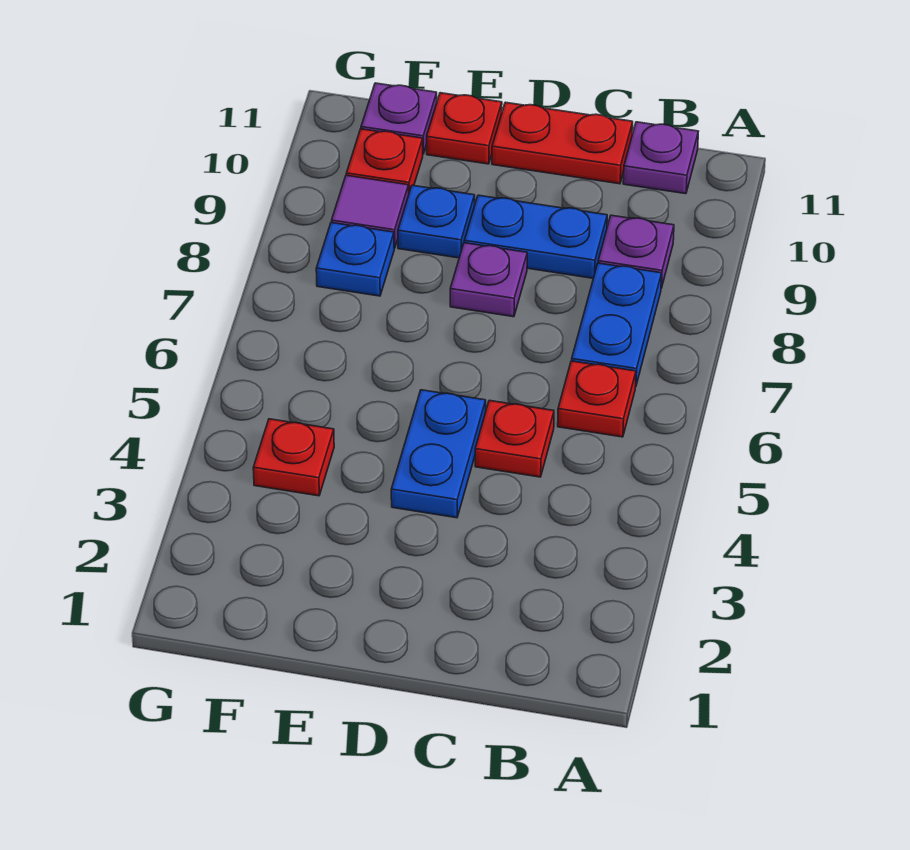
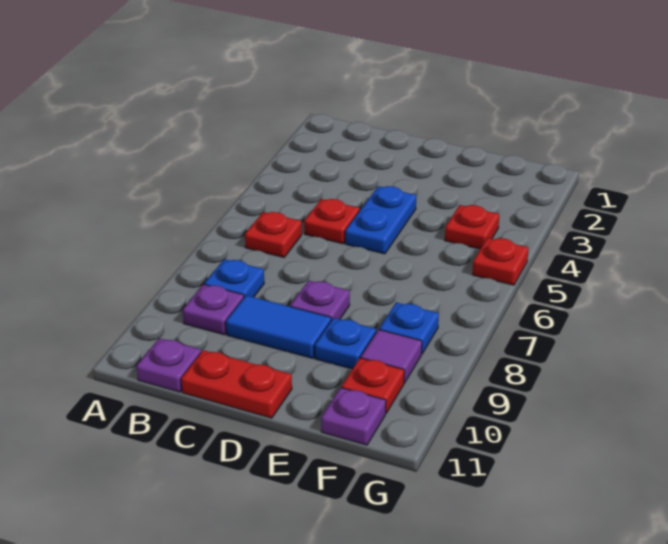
blue 1x2 plate [572,263,662,387] -> blue 1x1 plate [204,259,264,297]
blue 1x2 plate [464,195,607,278] -> blue 1x2 tile [226,295,331,358]
red 1x1 plate [427,93,502,164] -> red 1x1 plate moved to [472,238,529,285]

